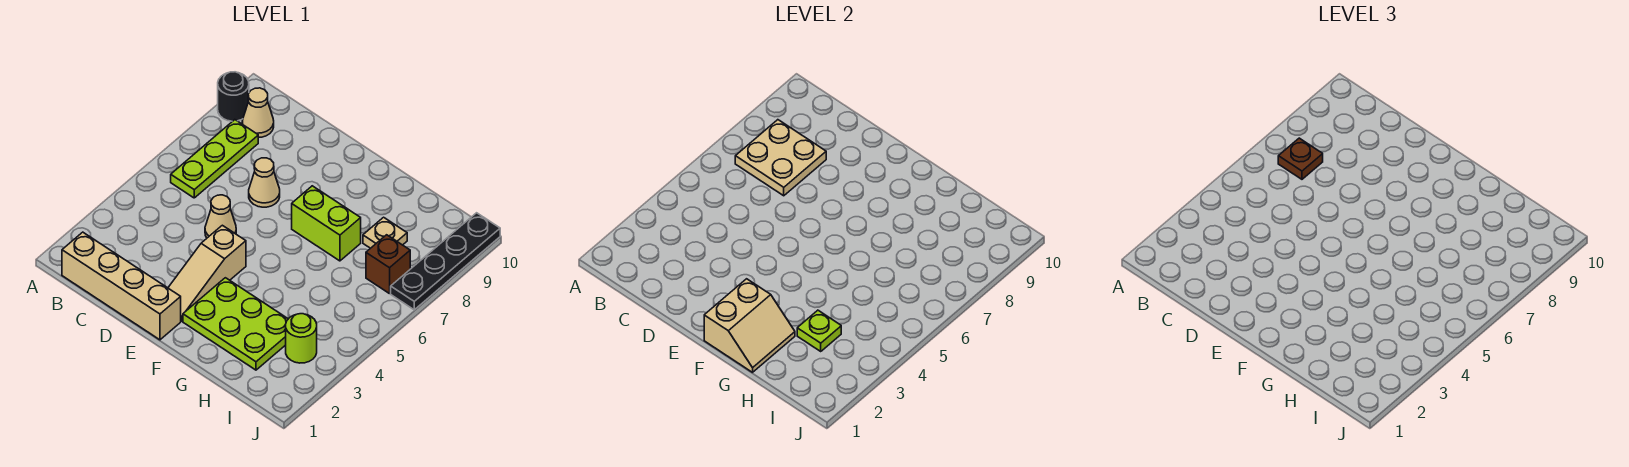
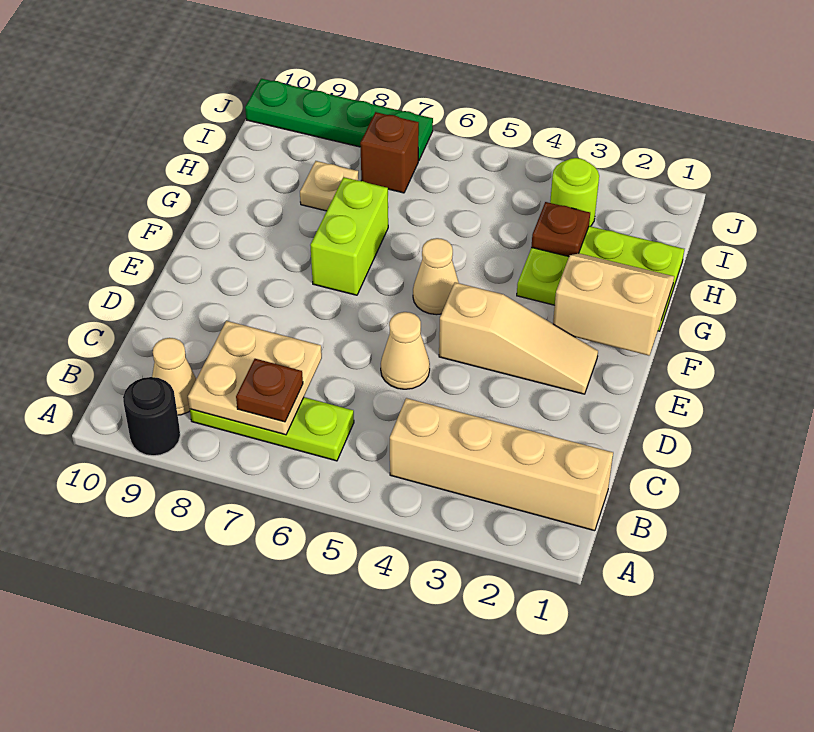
tan 1x4 brick [62,232,181,340] -> tan 1x4 brick turned to [390,398,613,531]
tan 1x1 cone [249,158,280,207] -> tan 1x1 cone moved to [413,238,459,315]
lime 2x3 plate [183,278,288,370] -> lime 2x3 plate turned to [517,226,684,331]
lime 1x1 plate [797,310,841,351] -> brown 1x1 plate [531,202,590,256]
black 1x4 plate [391,213,500,310] -> green 1x4 plate [245,79,433,161]

